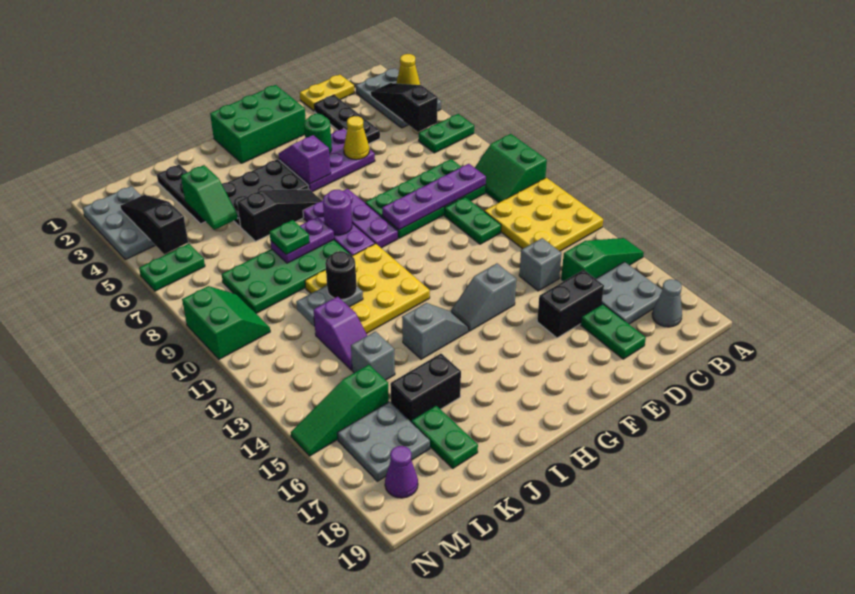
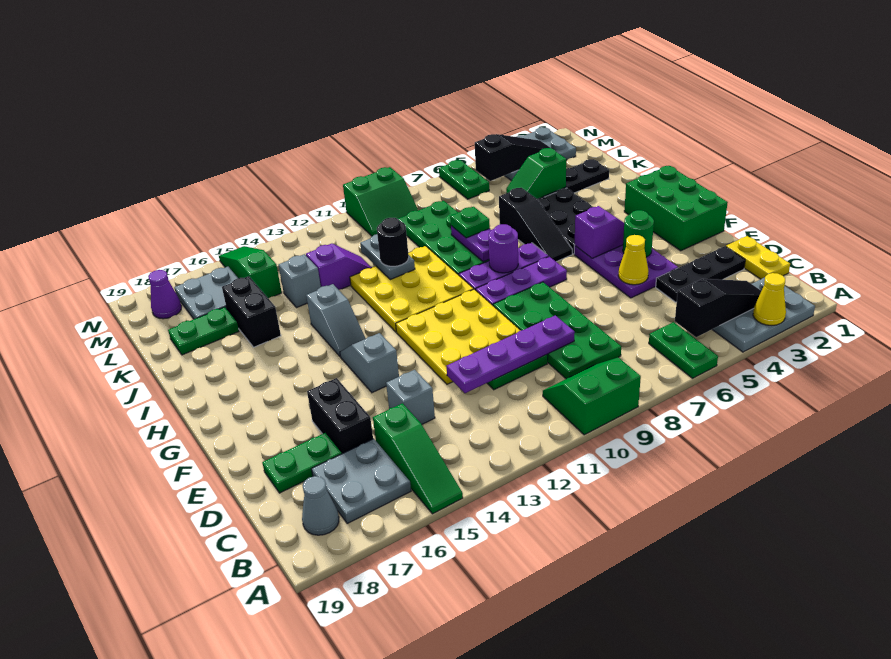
yellow 3x3 plate [484,178,603,251] -> yellow 3x3 plate moved to [396,289,521,384]
purple 1x4 plate [382,164,486,230] -> purple 1x4 plate turned to [446,315,575,393]
purple 1x2 slope [313,297,367,370] -> purple 1x2 slope turned to [306,244,372,290]

